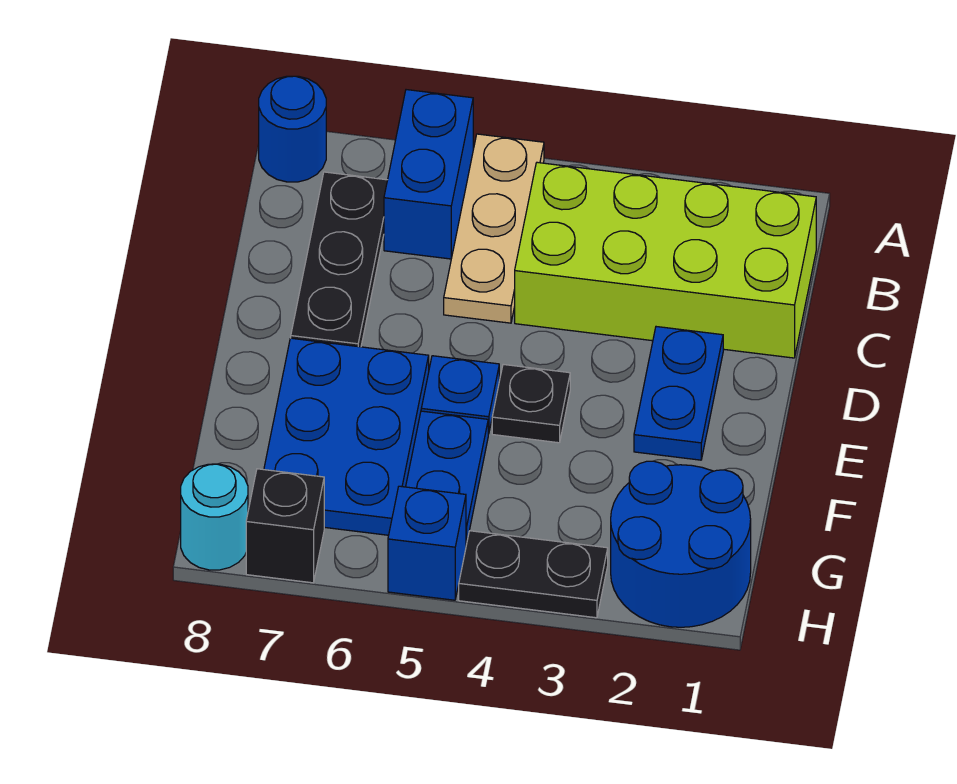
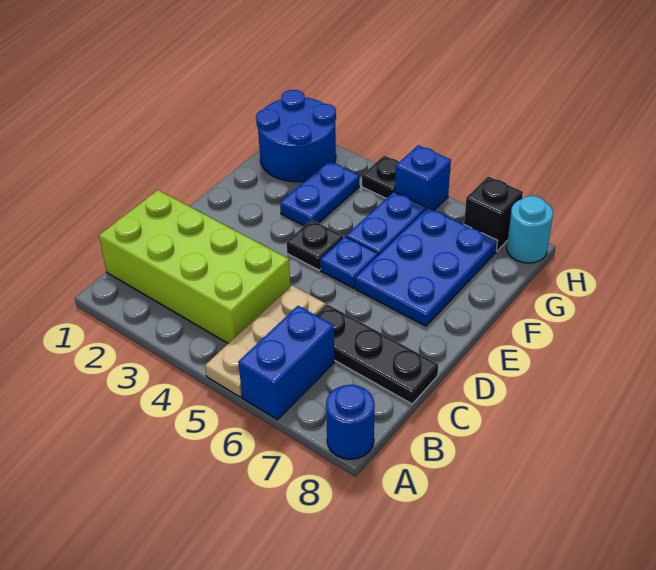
black 1x3 plate [291,172,387,347] -> black 1x3 plate turned to [316,304,438,404]
blue 1x2 plate [634,327,723,460] -> blue 1x2 plate moved to [280,161,359,226]
black 1x2 plate [459,531,608,618] -> black 1x1 plate [362,156,399,198]

